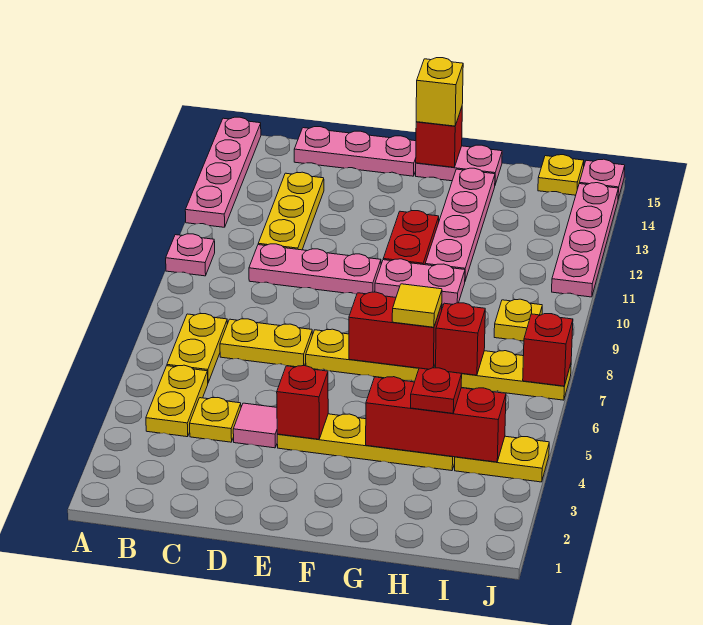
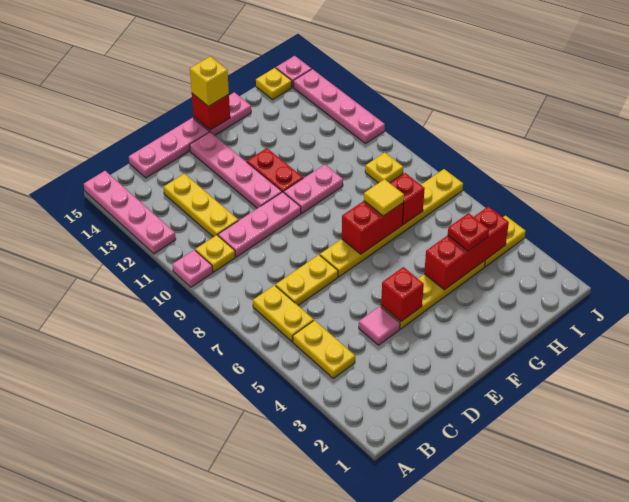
yellow 1x1 plate [190,398,241,442] -> yellow 1x1 plate moved to [195,235,235,272]
pink 1x4 plate [425,168,495,281] -> pink 1x4 plate moved to [190,132,282,208]
red 1x1 brick [523,314,573,386] -> none

